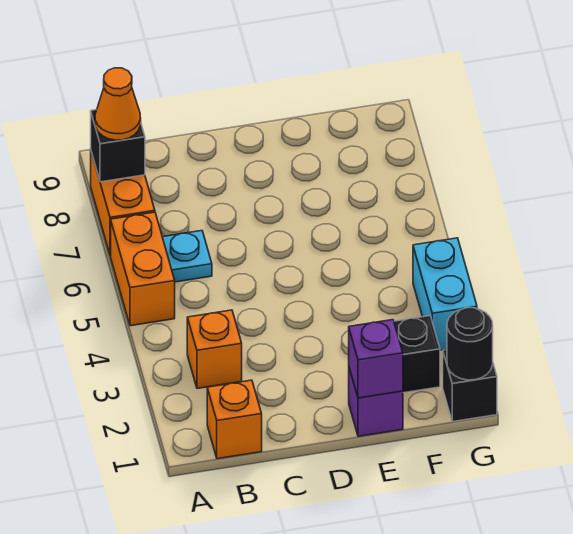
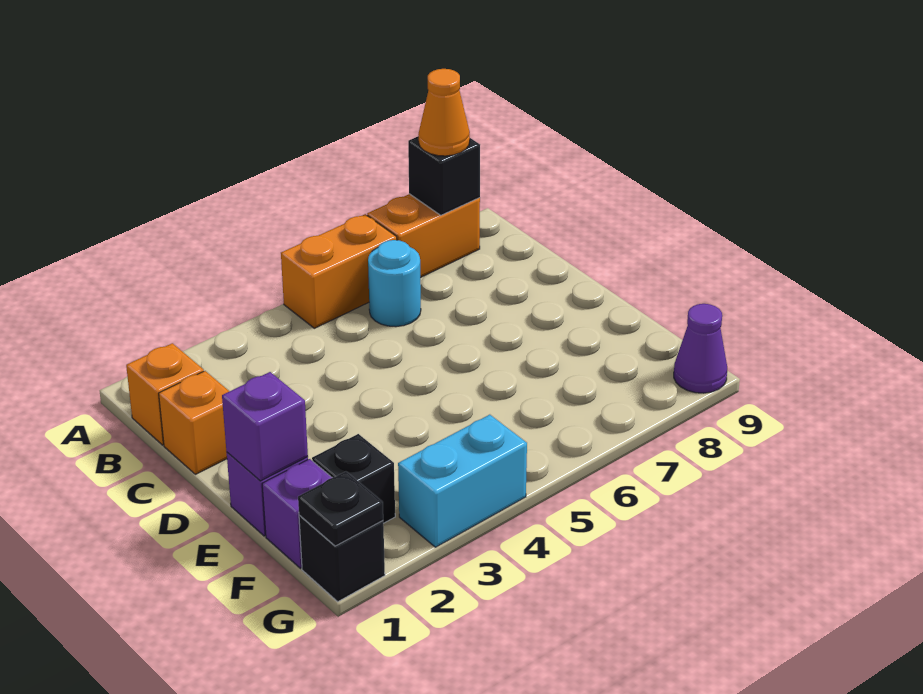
orange 1x1 brick [187,310,242,388] -> orange 1x1 brick moved to [159,371,229,474]
cyan 1x1 plate [163,231,212,282] -> cyan 1x1 round brick [368,240,421,327]
none -> purple 1x1 brick [262,459,332,568]
black 1x1 round brick [447,308,493,380] -> black 1x1 plate [298,471,383,546]
none -> purple 1x1 cone [674,304,727,393]

